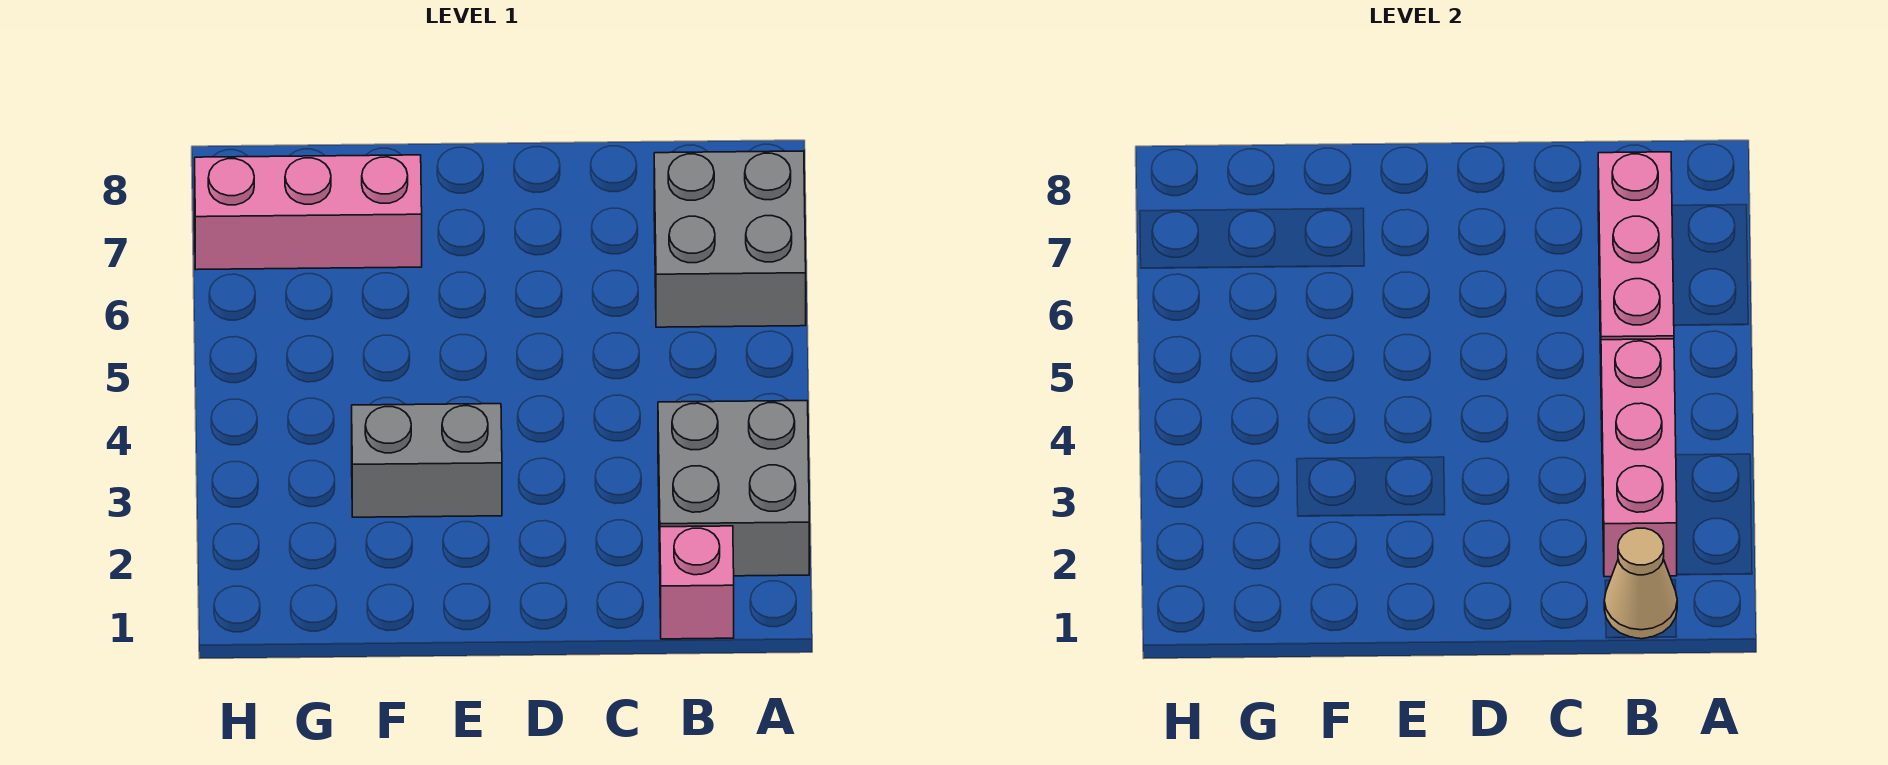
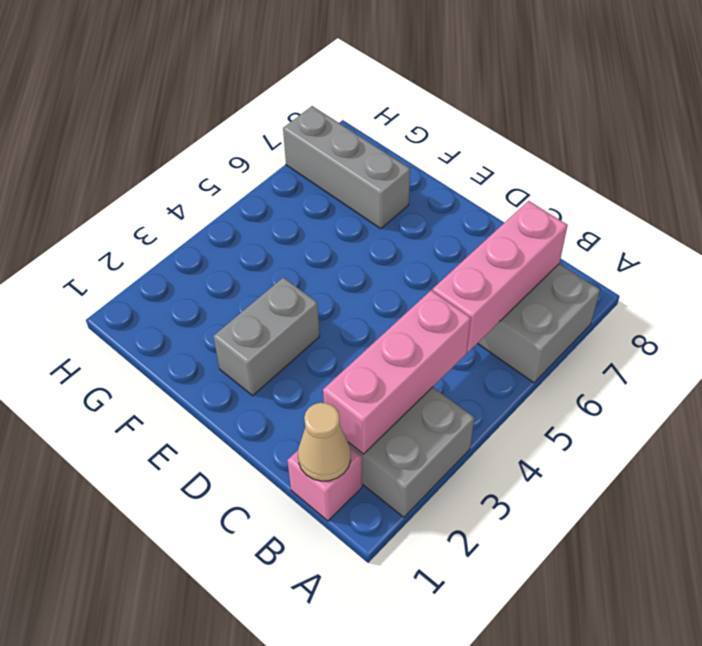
grey 1x2 brick [352,404,502,517] -> grey 1x2 brick turned to [213,277,320,396]
pink 1x3 brick [195,155,422,270] -> grey 1x3 brick [283,106,410,229]

